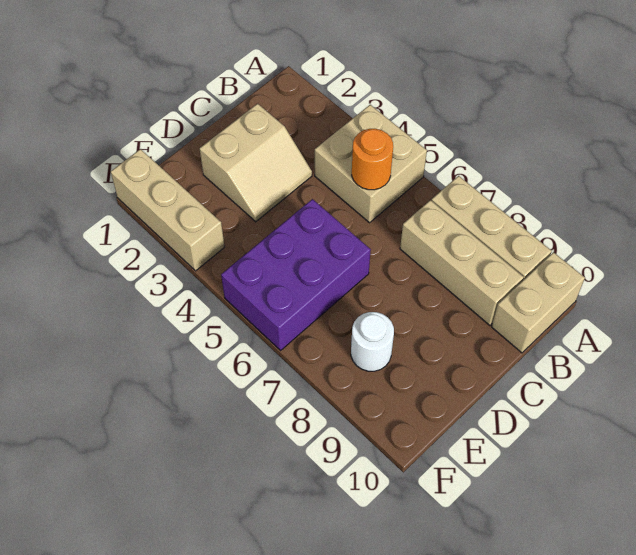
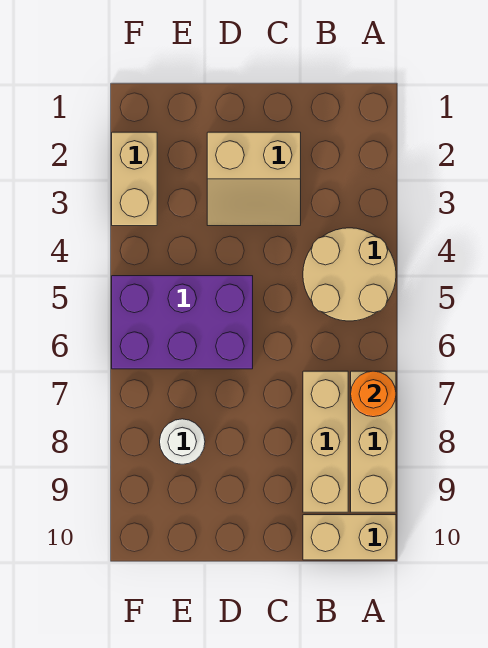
tan 2x2 brick [315,105,427,223] -> tan 2x2 round brick [303,228,396,321]
orange 1x1 round brick [352,129,393,190] -> orange 1x1 round brick moved to [351,371,396,417]
tan 1x3 brick [111,149,224,271] -> tan 1x2 brick [112,132,157,226]

